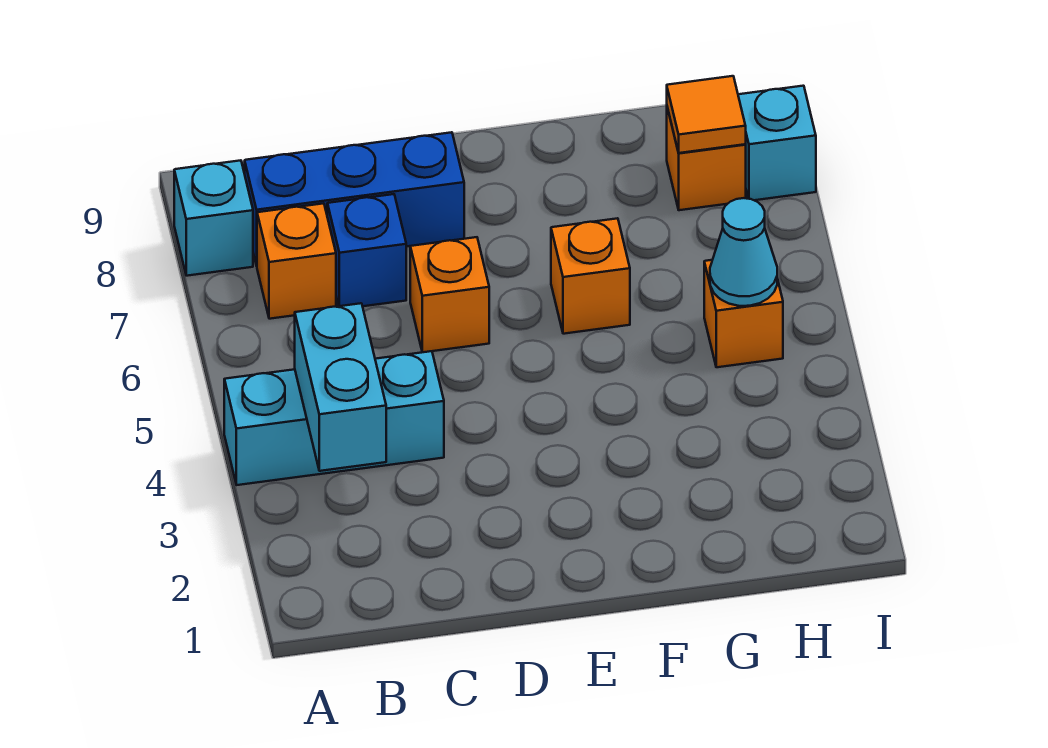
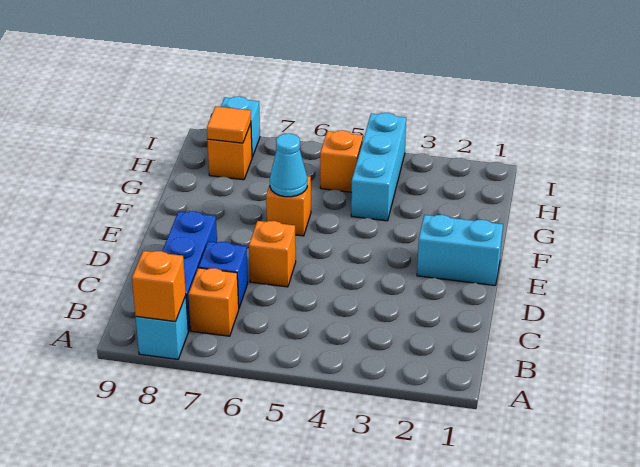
cyan 1x3 brick [224,351,444,485] -> cyan 1x3 brick moved to [351,113,406,221]
none -> orange 1x1 brick [132,251,186,322]
cyan 1x2 brick [295,303,386,471] -> cyan 1x2 brick moved to [417,215,503,285]
cyan 1x1 cone [710,198,777,306] -> cyan 1x1 cone moved to [270,133,307,197]

